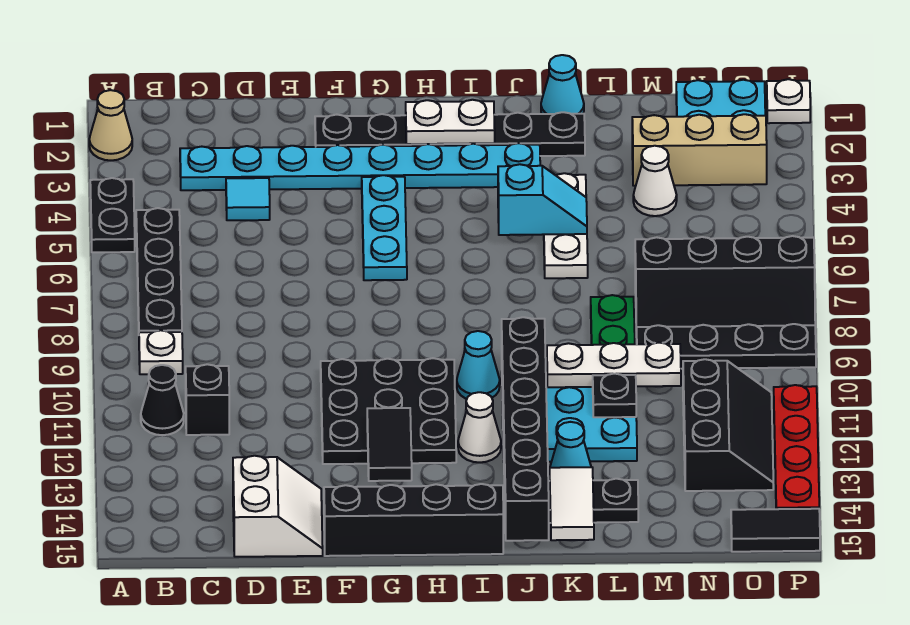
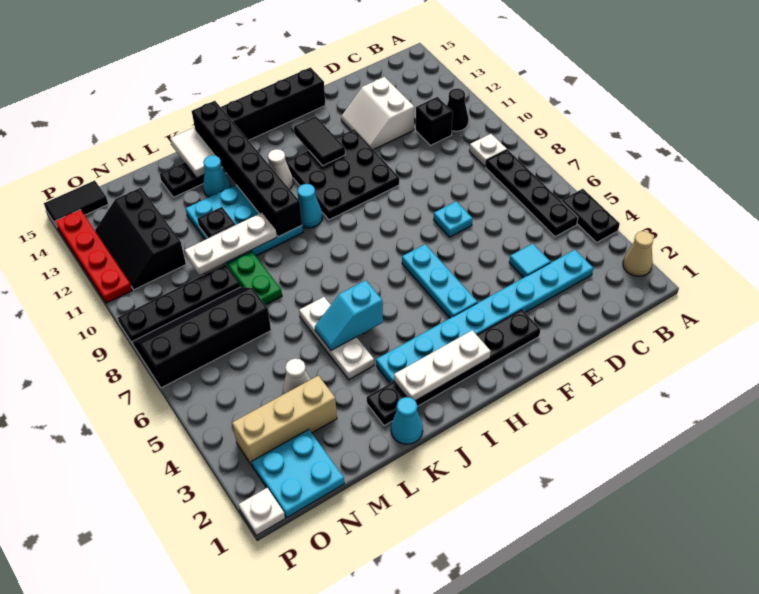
white 2x2 slope [233,456,323,557] -> white 2x2 slope moved to [341,77,414,150]
none -> cyan 1x1 plate [434,201,472,237]
white 1x2 plate [406,100,495,144] -> white 1x3 plate [394,330,491,401]

